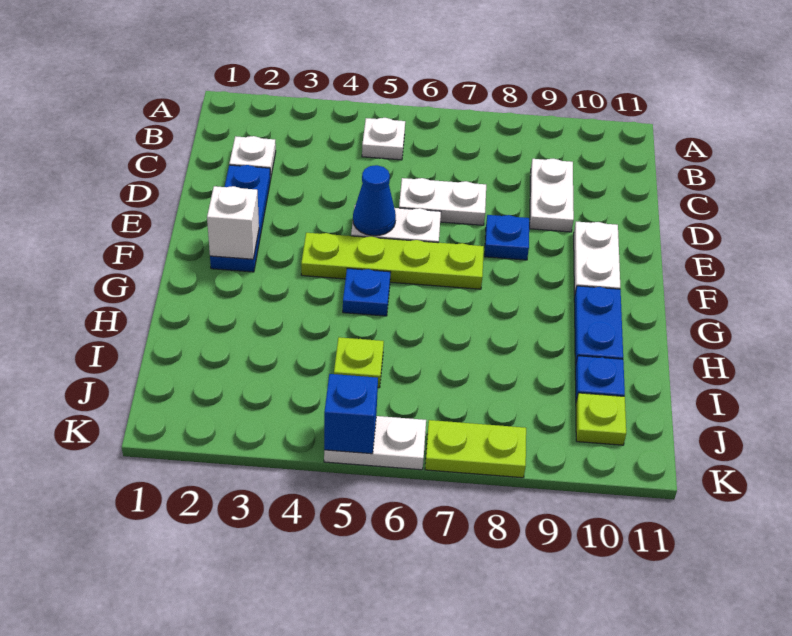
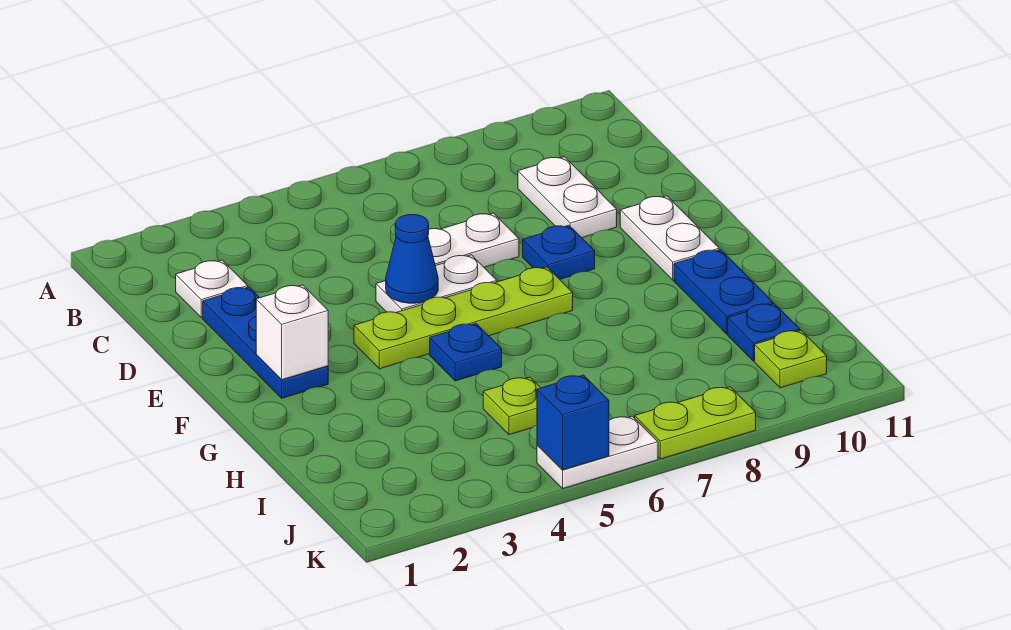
white 1x1 plate [362,118,405,160] -> none

